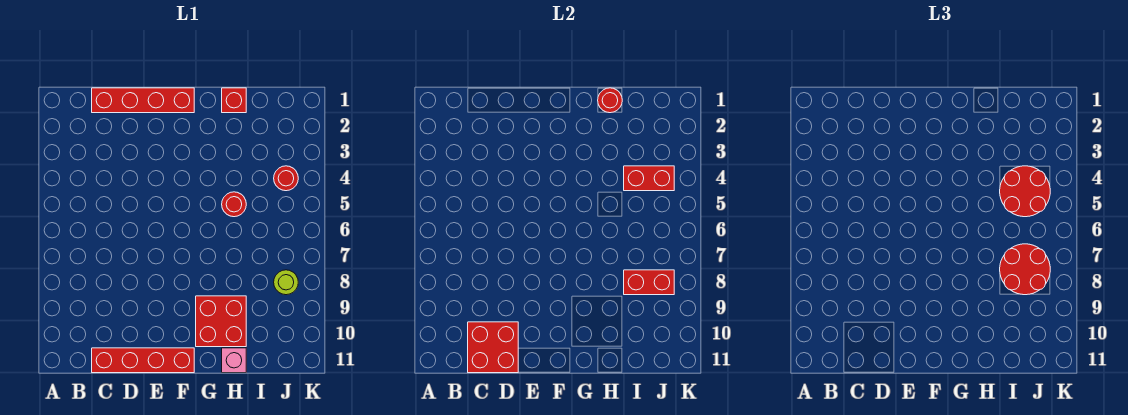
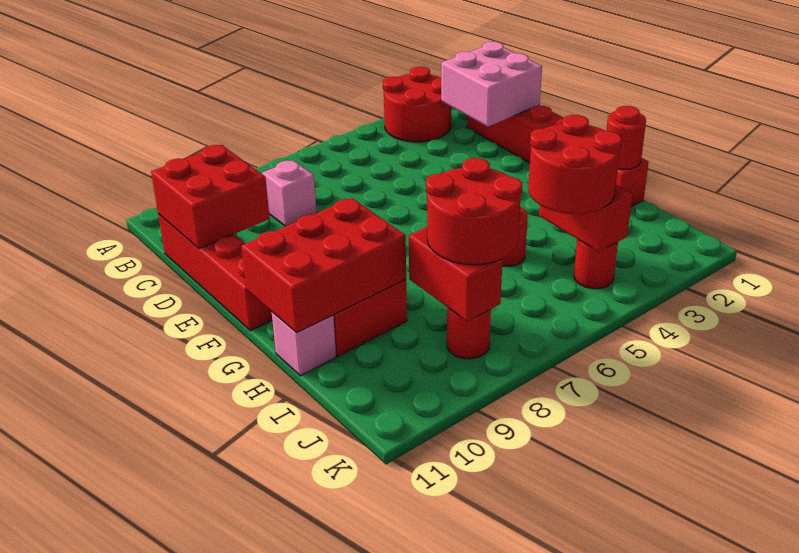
none -> red 2x2 round brick [383,67,451,142]
none -> pink 2x2 brick [441,42,542,127]
none -> pink 1x1 brick [262,160,317,226]
none -> red 2x3 brick [241,198,406,332]
lime 1x1 round brick [274,270,298,295] -> red 1x1 round brick [447,307,491,359]

